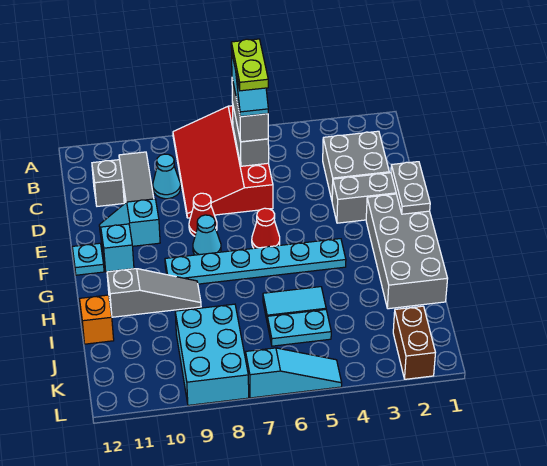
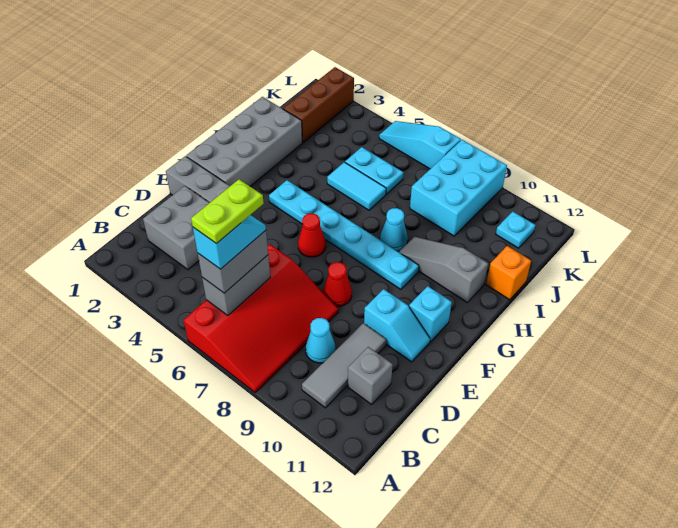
grey 1x2 plate [391,162,430,214] -> none
cyan 1x1 cone [193,215,221,255] -> cyan 1x1 cone moved to [380,208,408,251]
cyan 1x1 plate [72,243,104,275] -> cyan 1x1 plate moved to [496,212,536,248]
brown 1x2 brick [393,306,435,379] -> brown 1x3 brick [283,67,354,142]

